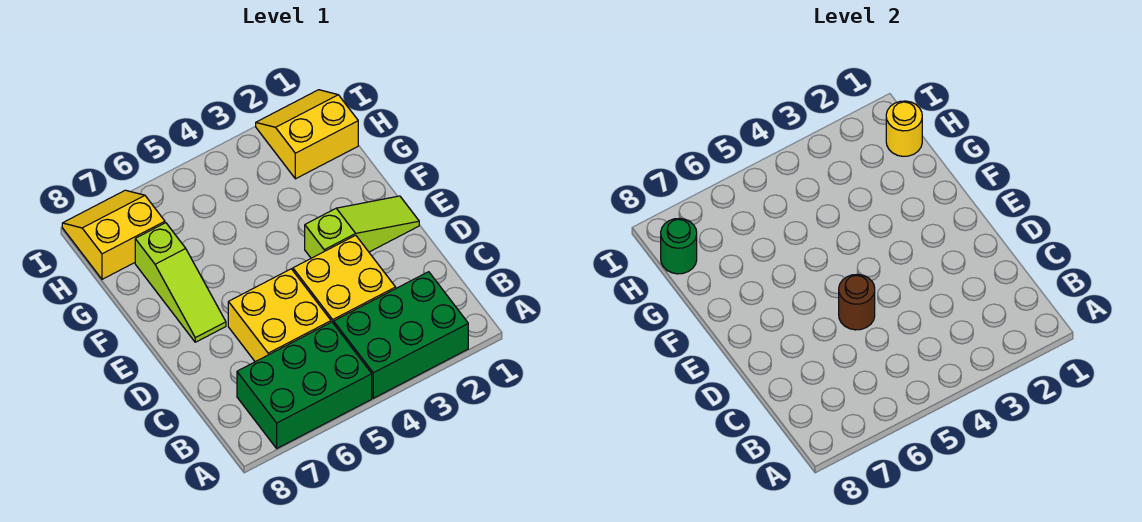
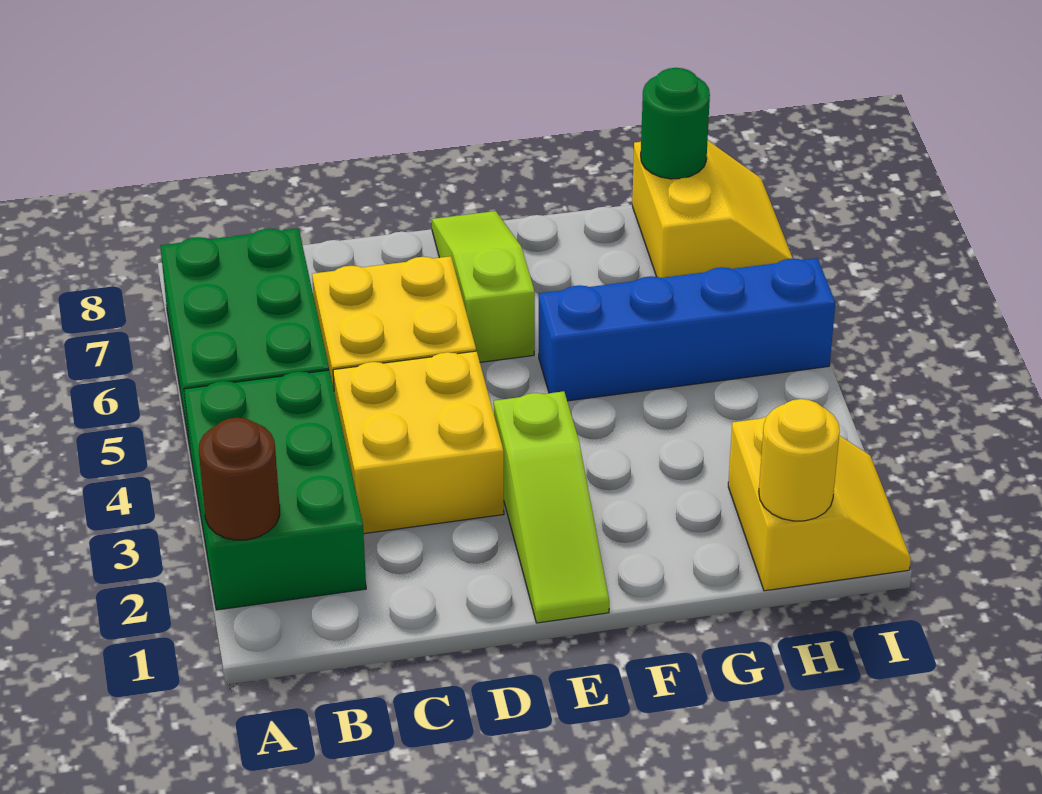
brown 1x1 round brick [839,274,875,330] -> brown 1x1 round brick moved to [199,418,280,540]
lime 1x3 slope [135,223,226,342] -> lime 1x3 slope turned to [432,211,535,362]
none -> blue 1x4 brick [539,258,835,401]

